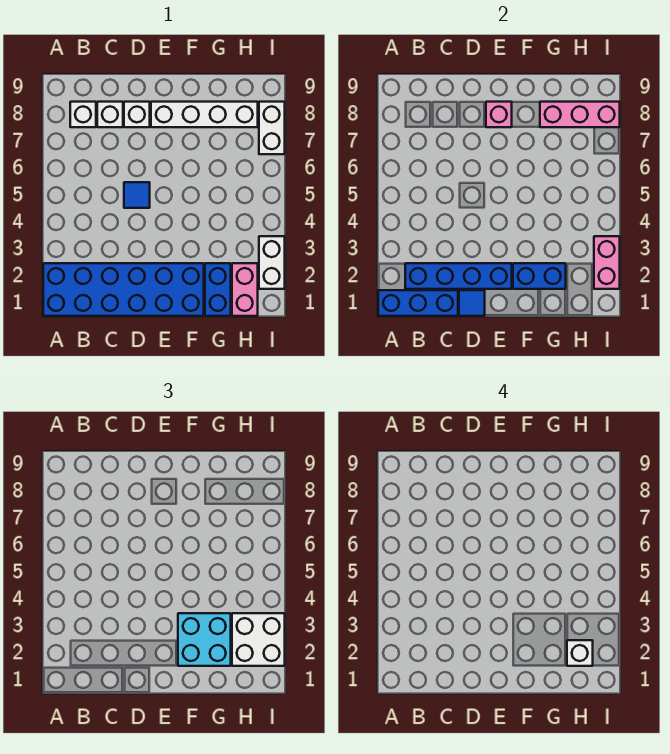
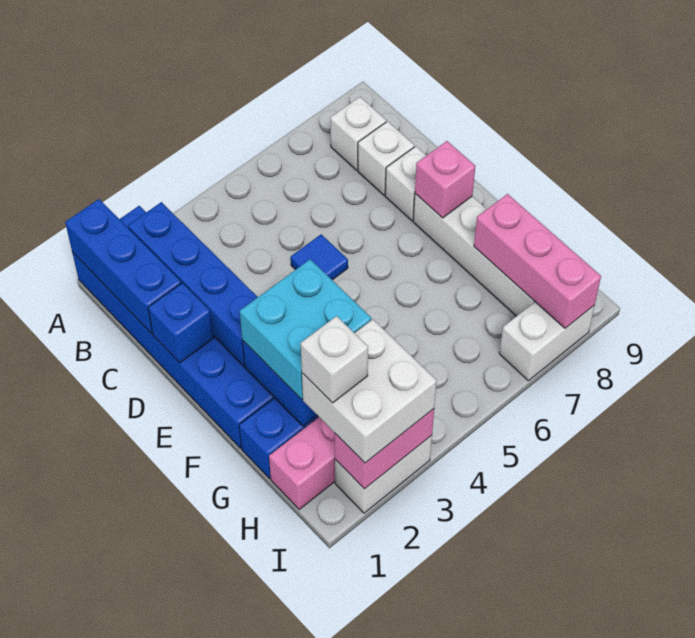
blue 1x1 tile [459,290,485,316] -> blue 1x1 brick [148,283,213,363]

